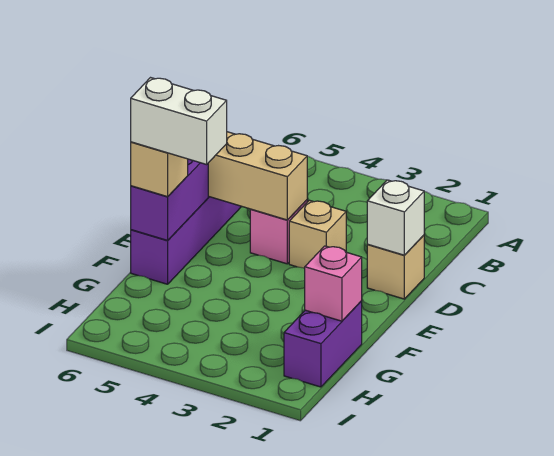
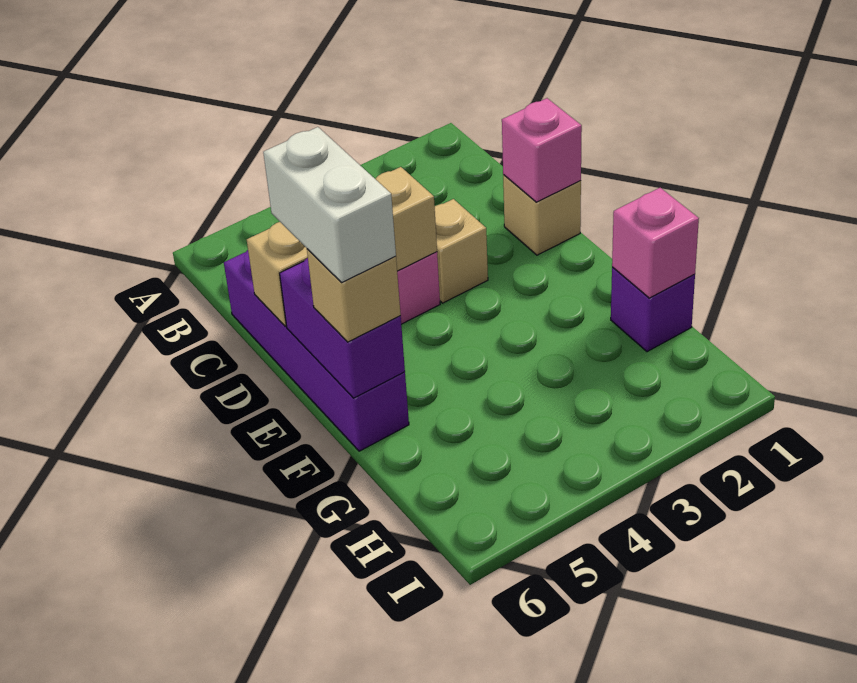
white 1x1 brick [367,180,424,255] -> pink 1x1 brick [502,98,582,202]
white 1x2 brick [131,78,227,165] -> white 1x2 brick turned to [263,127,396,282]
purple 1x2 brick [284,301,362,387] -> purple 1x1 brick [611,267,695,352]

